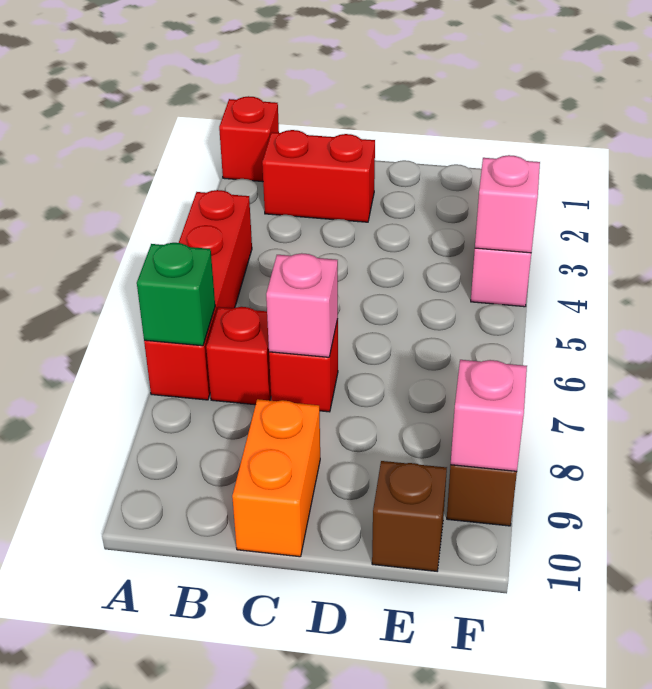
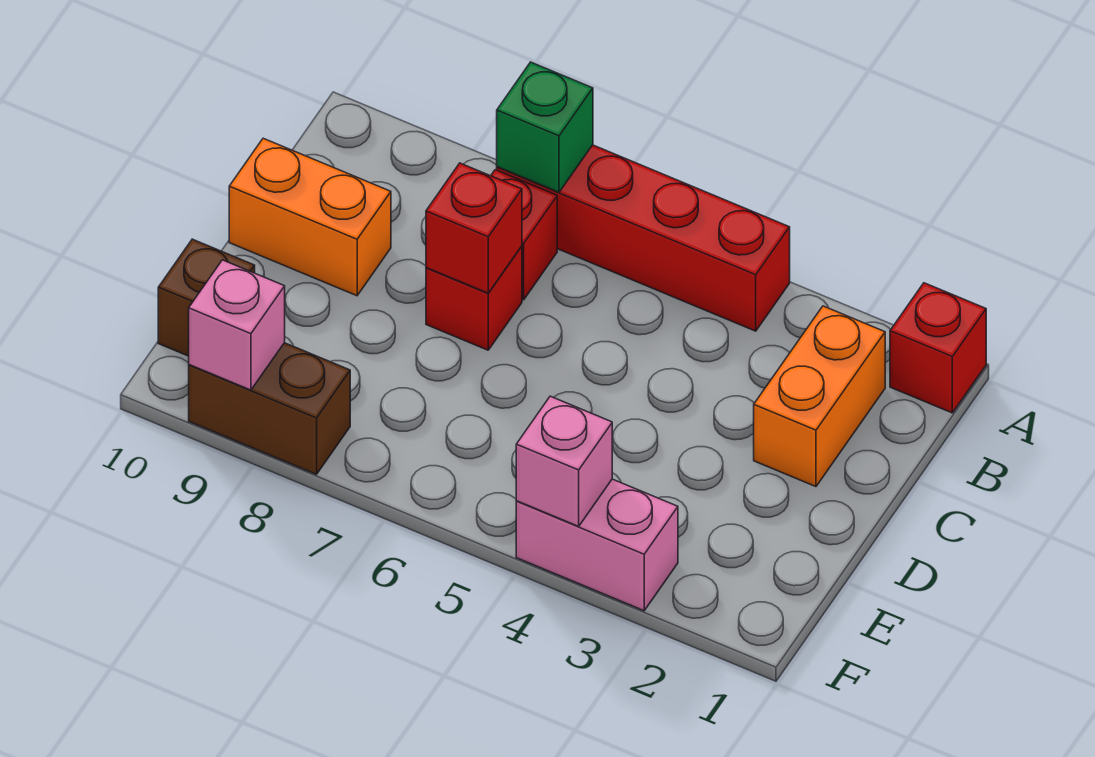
red 1x2 brick [262,130,375,222] -> orange 1x2 brick [754,306,885,487]
pink 1x1 brick [266,253,338,357] -> red 1x1 brick [426,163,522,293]

